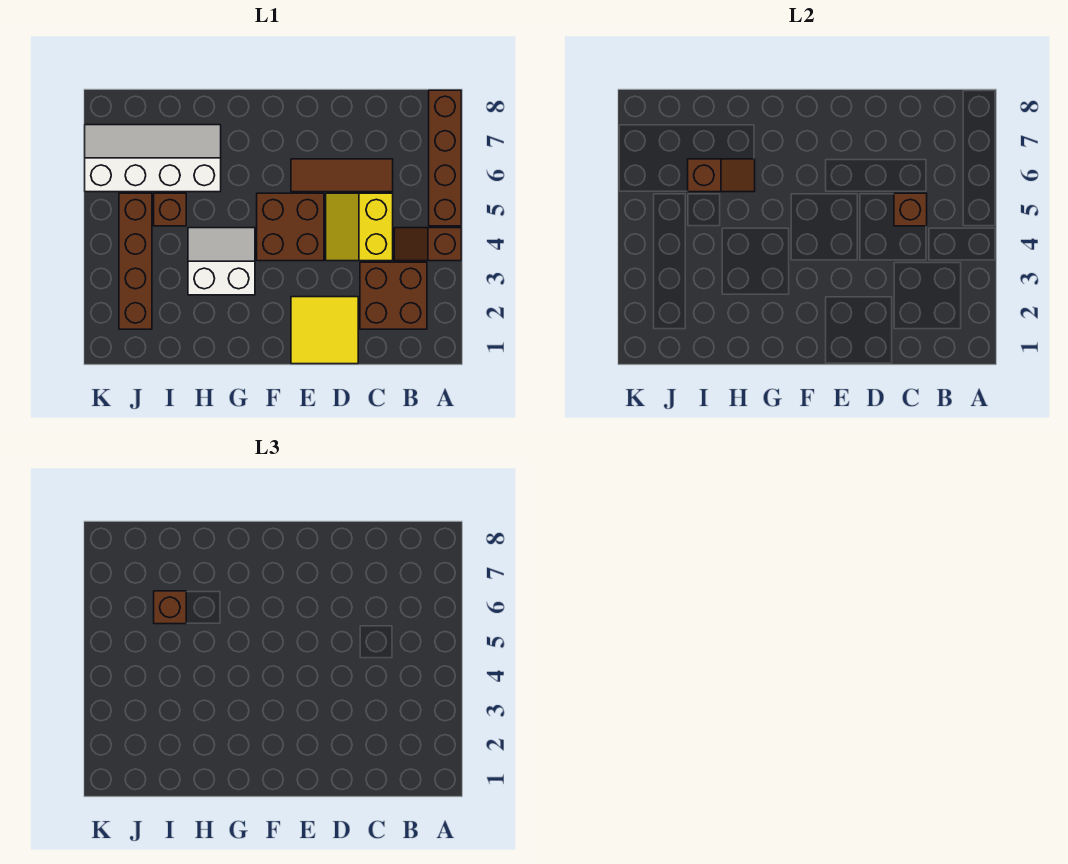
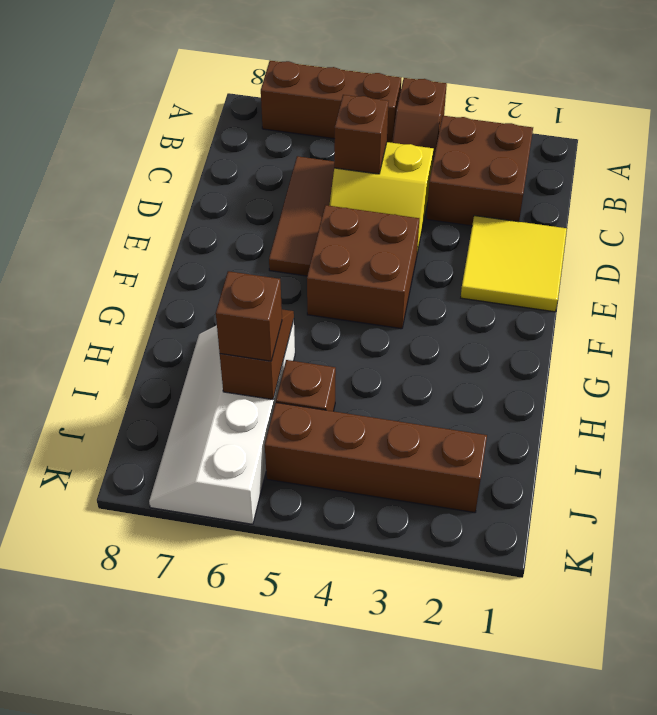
brown 1x4 brick [429,90,461,226] -> brown 1x3 brick [261,61,401,143]
white 2x2 slope [188,228,255,295] -> none

